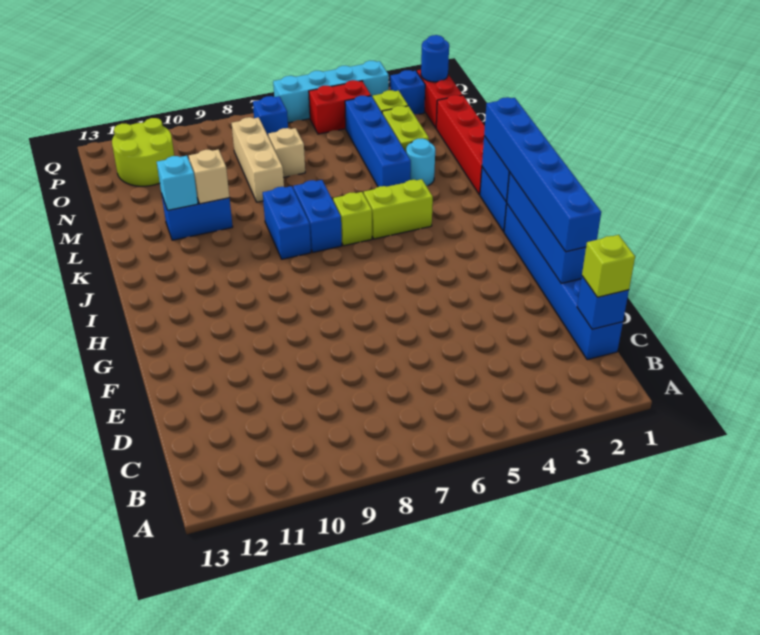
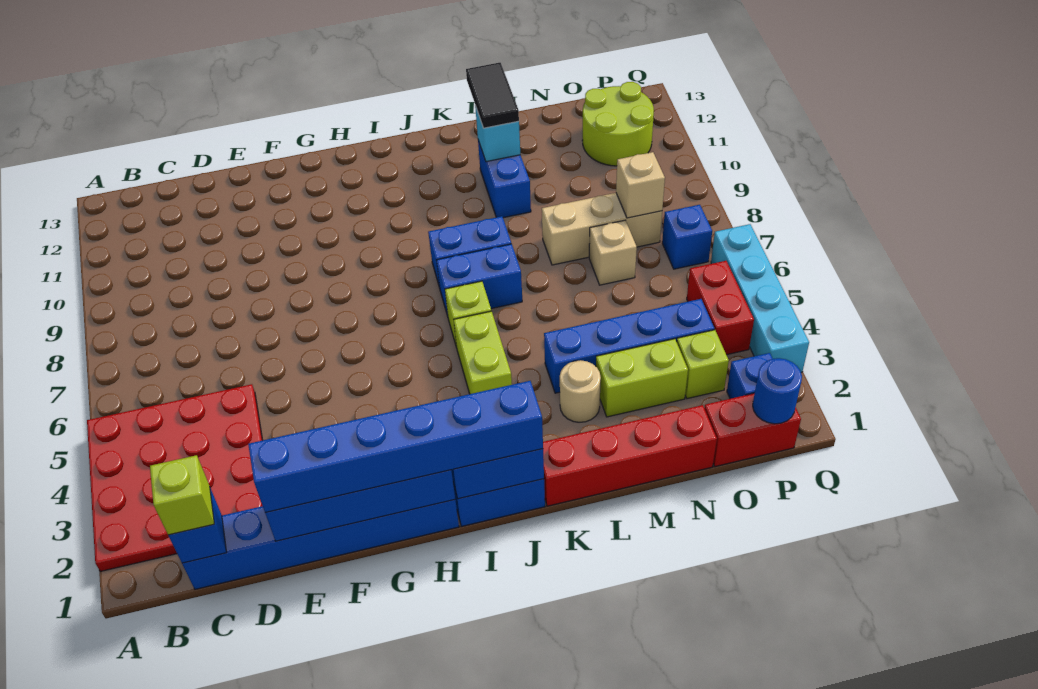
none -> red 4x4 plate [87,384,263,571]
cyan 1x1 round brick [406,138,435,186] -> tan 1x1 round brick [560,360,601,422]
tan 1x1 brick [189,149,229,204] -> tan 1x1 brick moved to [616,152,665,218]
none -> black 1x2 tile [466,63,519,128]

